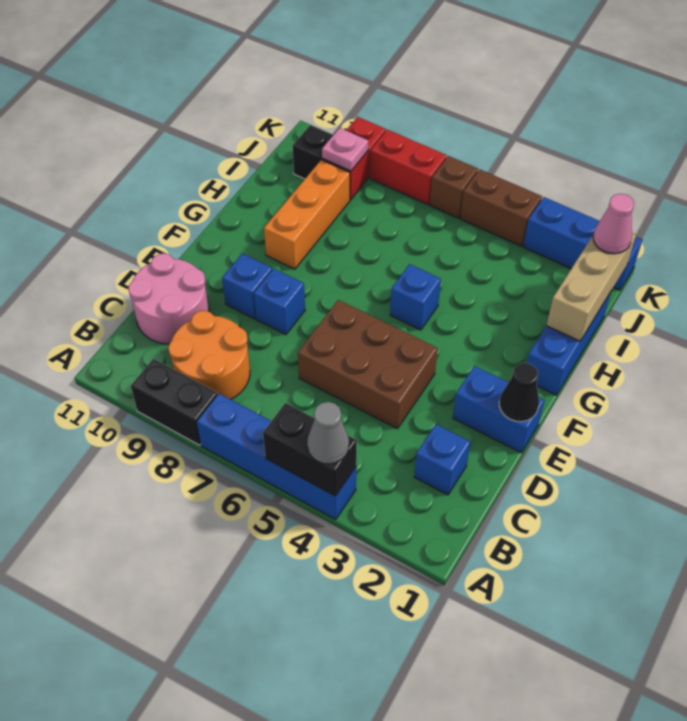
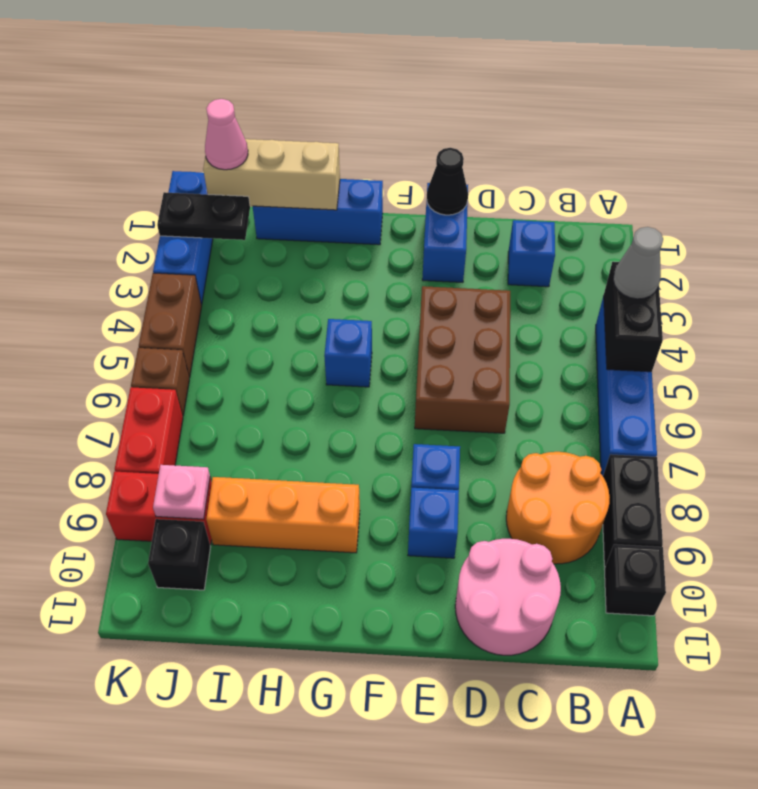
none -> black 1x1 brick [604,544,666,616]
none -> black 1x2 plate [157,192,250,240]

